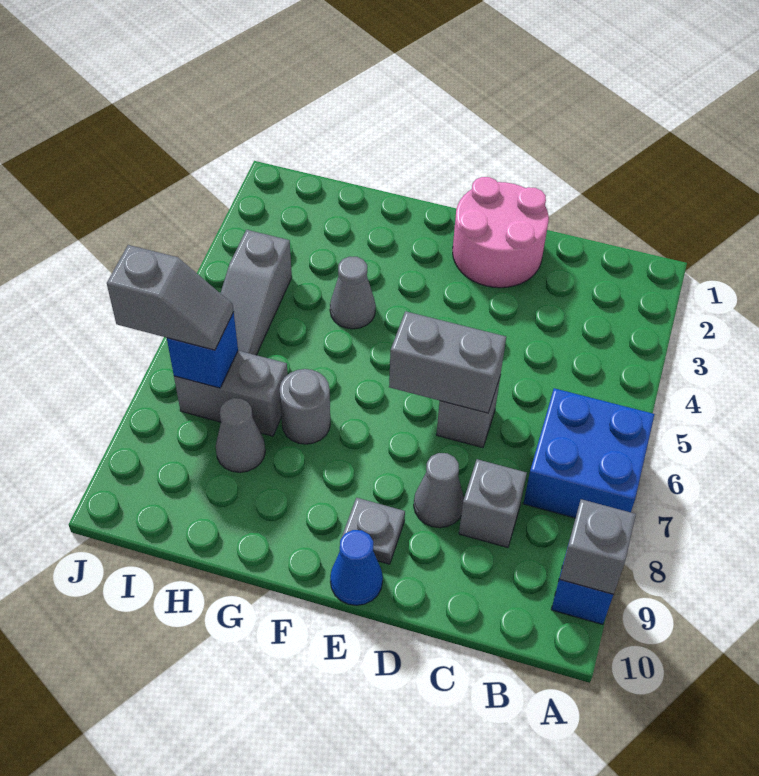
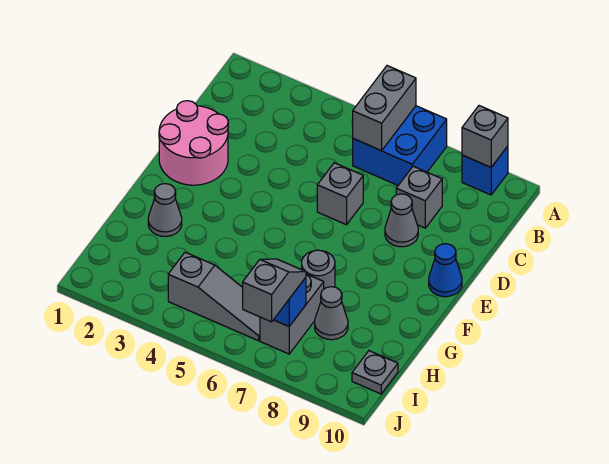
grey 1x2 brick [389,311,506,413] -> grey 1x2 brick moved to [353,66,416,151]
grey 1x1 plate [342,498,405,564] -> grey 1x1 plate moved to [352,351,398,394]
grey 1x1 cone [330,256,376,329] -> grey 1x1 cone moved to [148,184,182,236]

